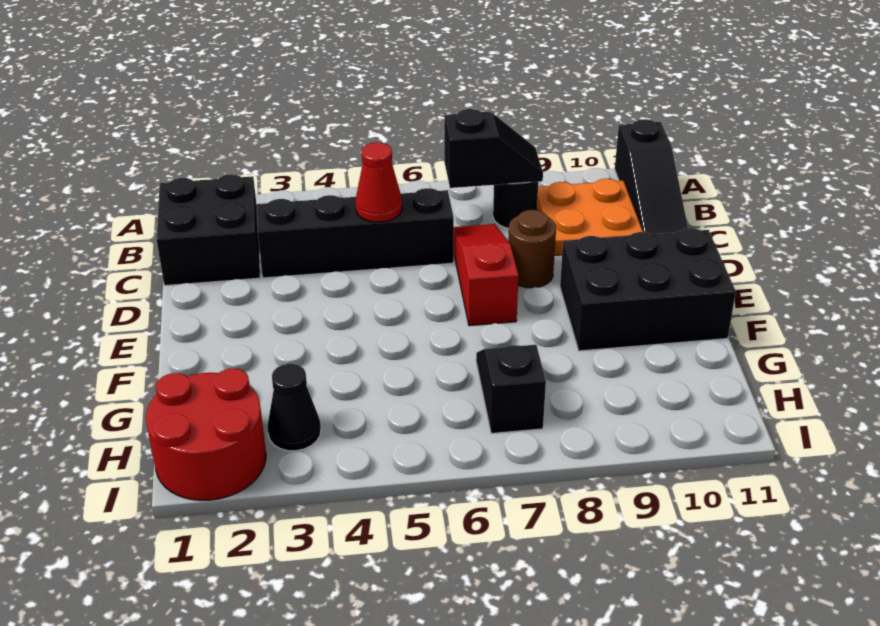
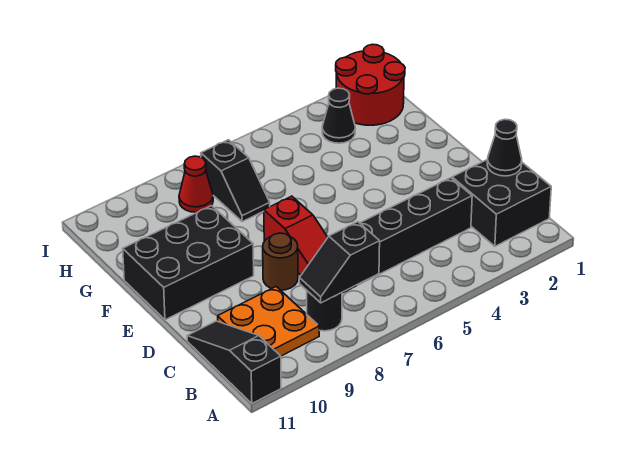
none -> black 1x1 cone [487,119,522,176]
red 1x1 cone [355,142,402,222] -> red 1x1 cone moved to [179,156,213,212]

